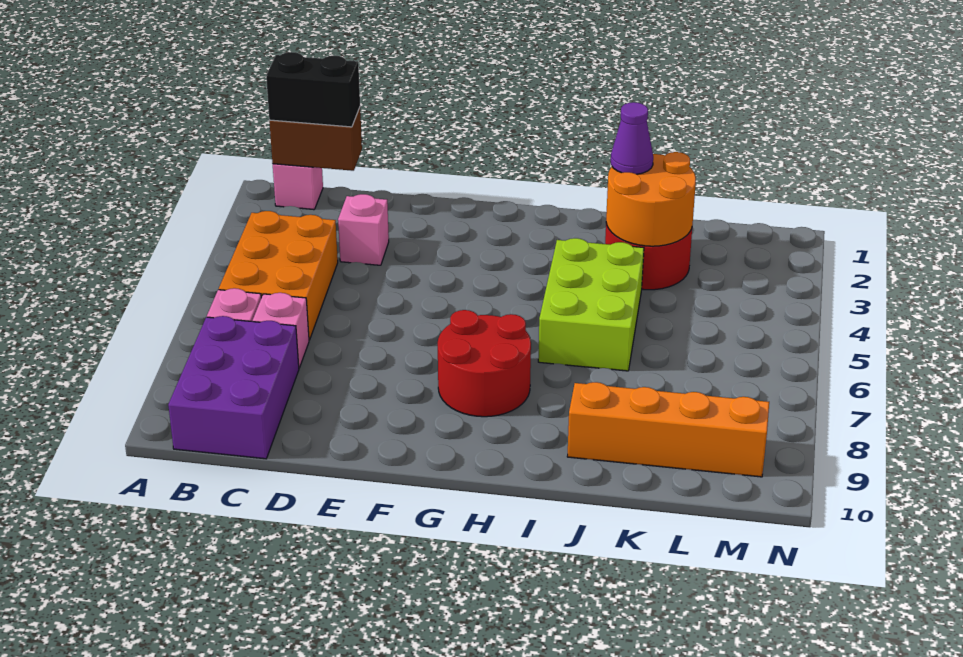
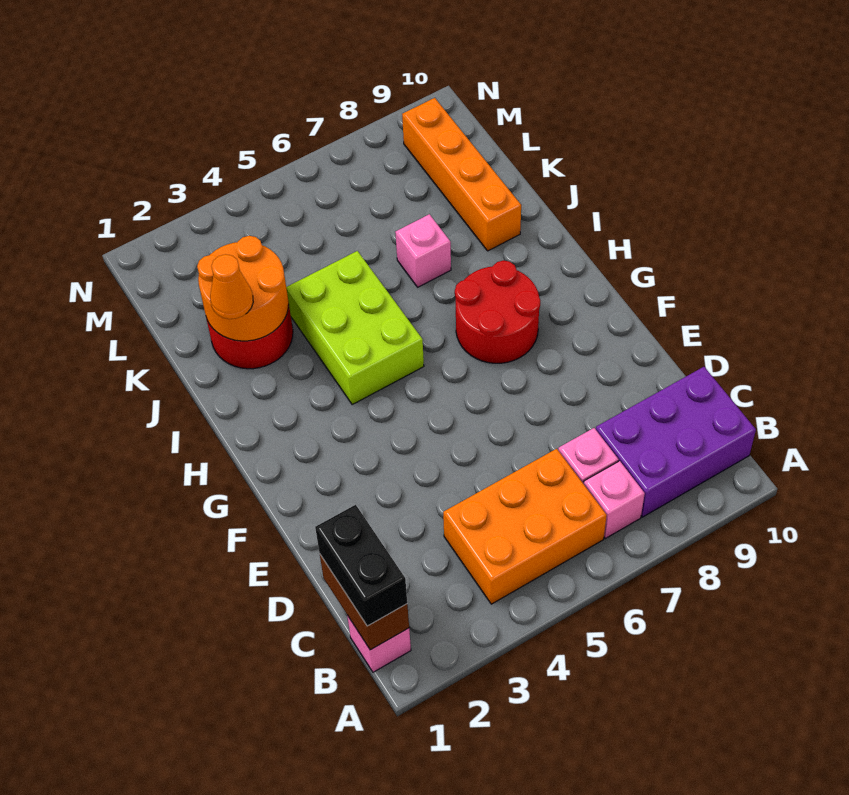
pink 1x1 brick [338,194,389,265] -> pink 1x1 brick moved to [395,214,451,287]
lime 2x3 brick [538,238,644,371] -> lime 2x3 brick turned to [286,251,424,404]
purple 1x1 cone [611,102,653,174] -> orange 1x1 cone [210,254,253,319]

